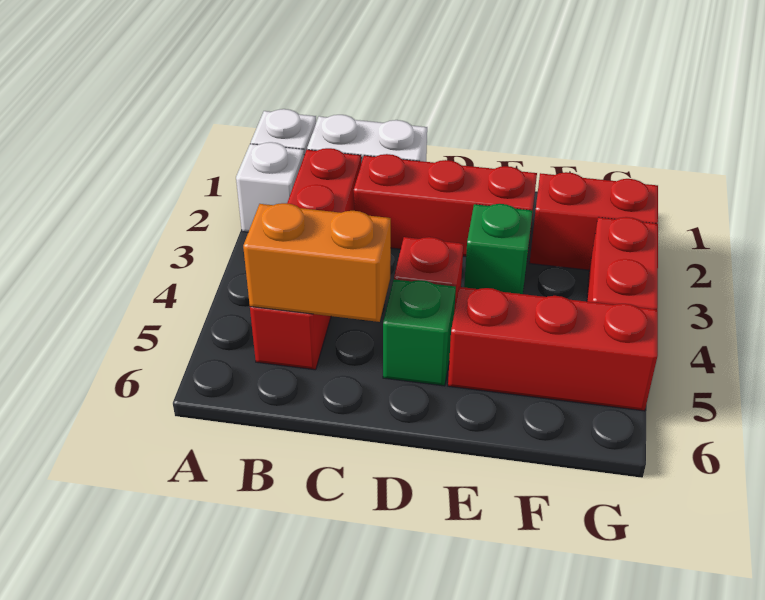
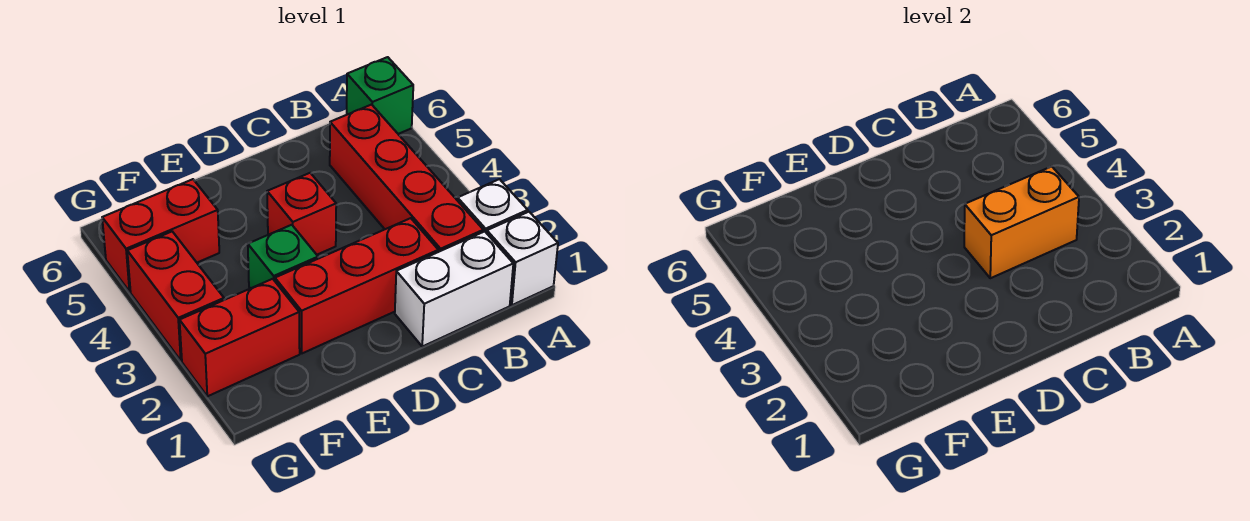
orange 1x2 brick [243,203,391,322] -> orange 1x2 brick moved to [964,166,1079,278]
green 1x1 brick [383,279,456,386] -> green 1x1 brick moved to [347,57,413,134]
red 1x3 brick [448,287,658,411] -> red 1x2 brick [102,179,219,292]

